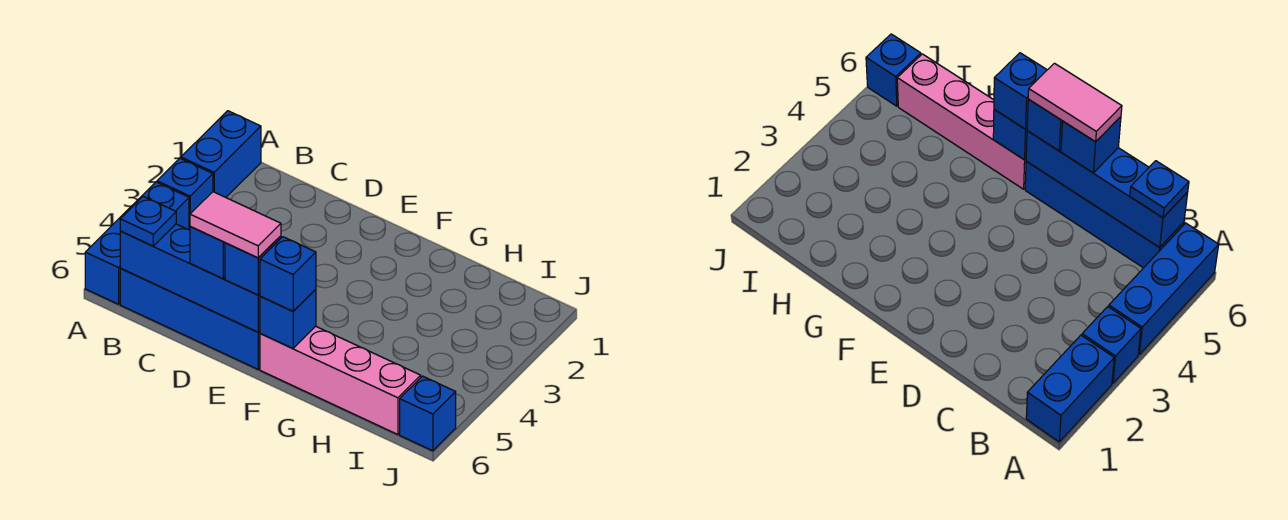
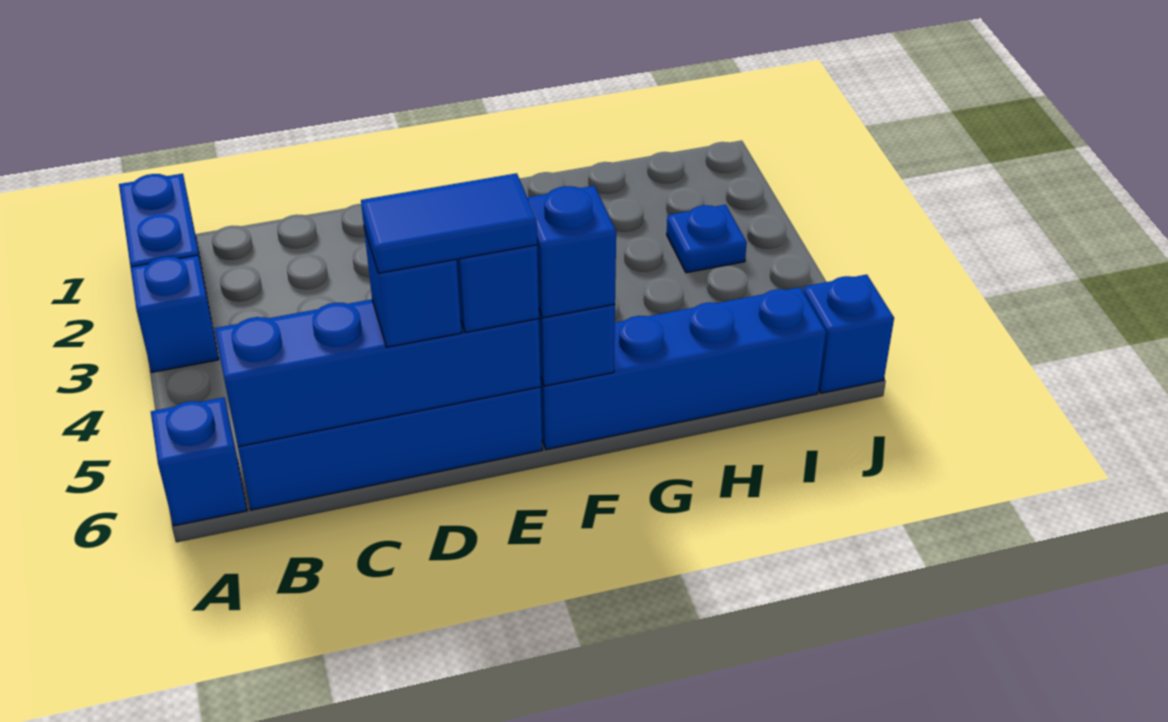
blue 1x3 brick [85,182,189,304] -> blue 1x1 brick [151,397,247,526]
blue 1x1 plate [120,196,176,246] -> blue 1x1 plate moved to [667,205,747,273]
pink 1x2 tile [190,192,281,258] -> blue 1x2 tile [361,173,537,273]
pink 1x4 brick [260,326,421,434] -> blue 1x4 brick [540,287,826,450]

